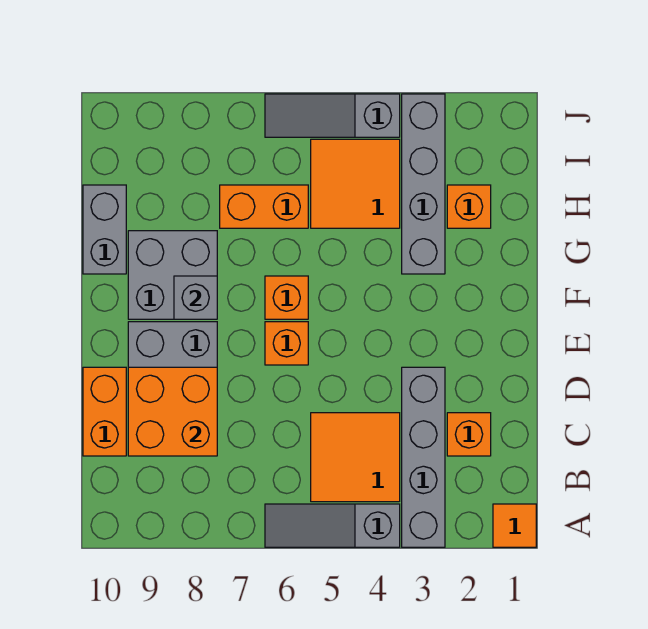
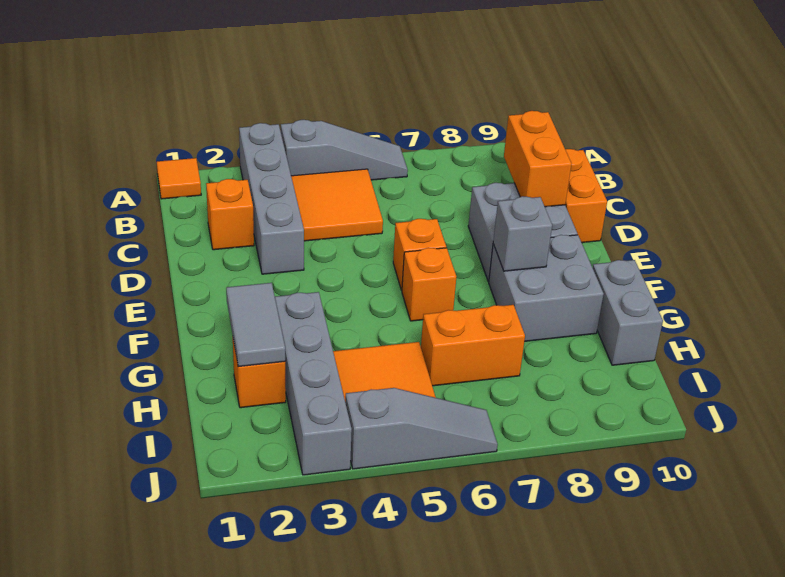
orange 2x2 brick [128,367,217,456] -> orange 1x2 brick [504,111,571,207]
none -> grey 1x2 tile [226,283,285,367]

